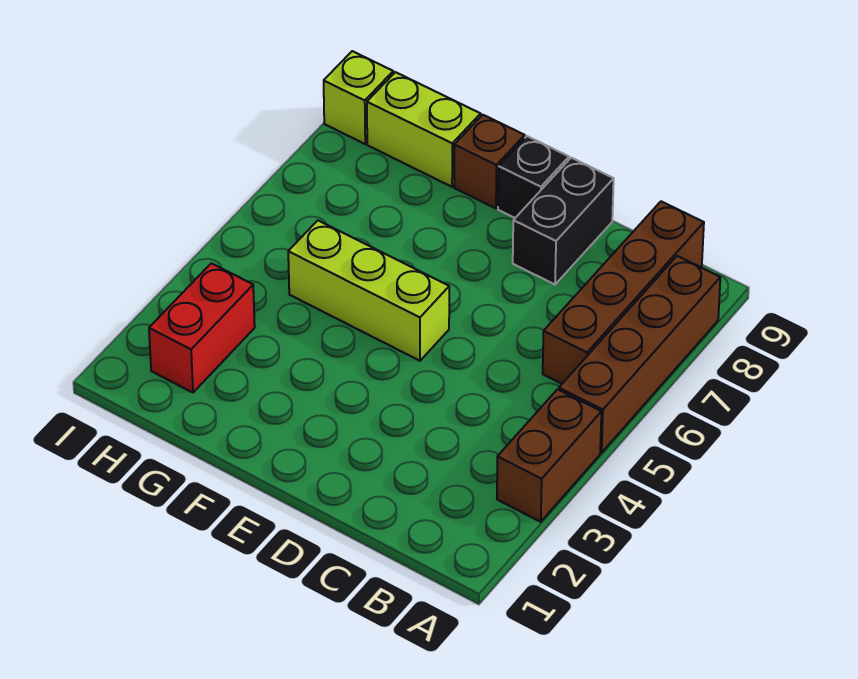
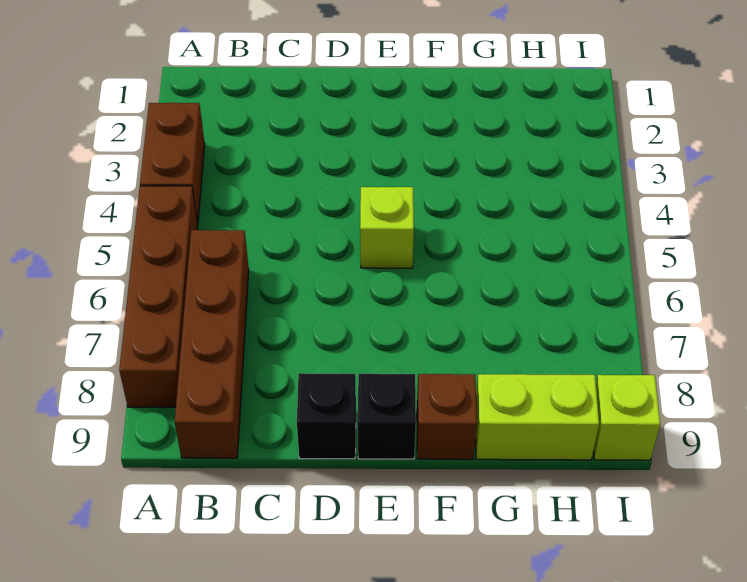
black 1x2 brick [513,158,614,284] -> black 1x1 brick [297,373,356,459]
lime 1x3 brick [288,221,449,361] -> lime 1x1 brick [360,187,414,268]
red 1x2 brick [149,263,255,393] -> none

